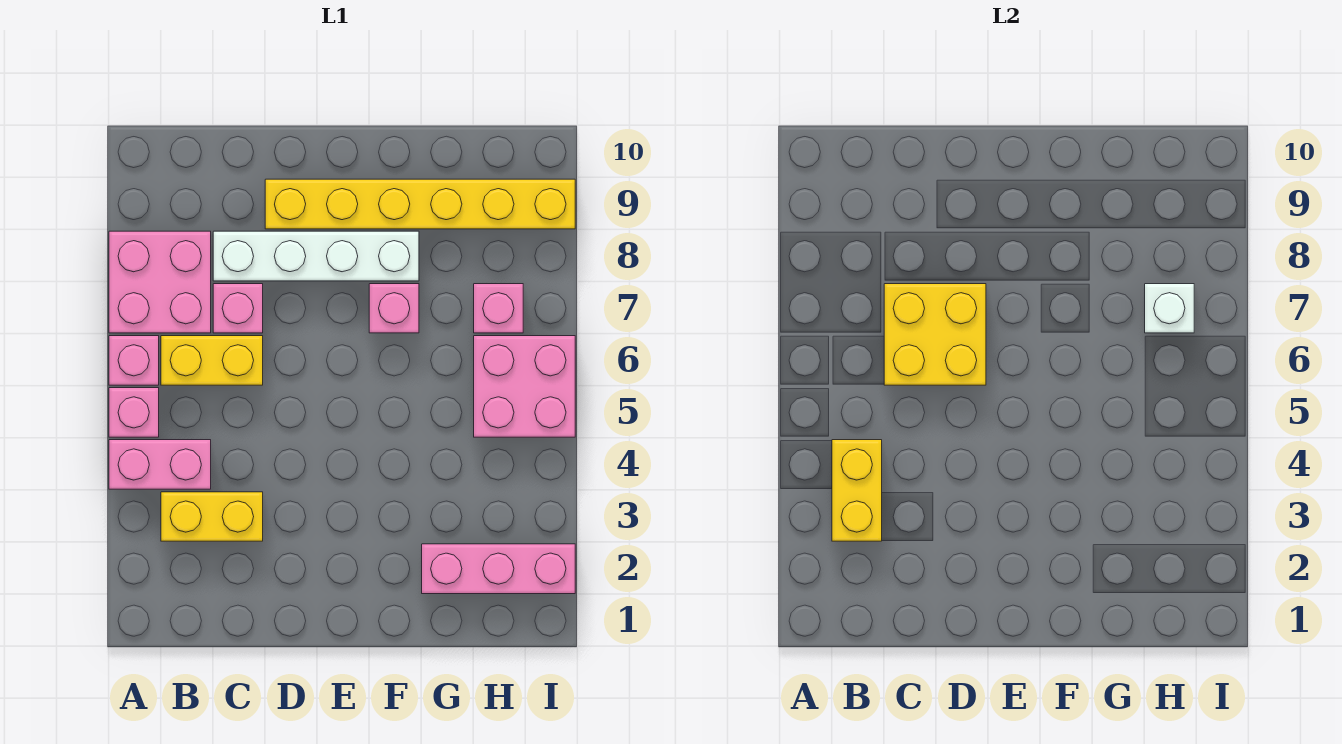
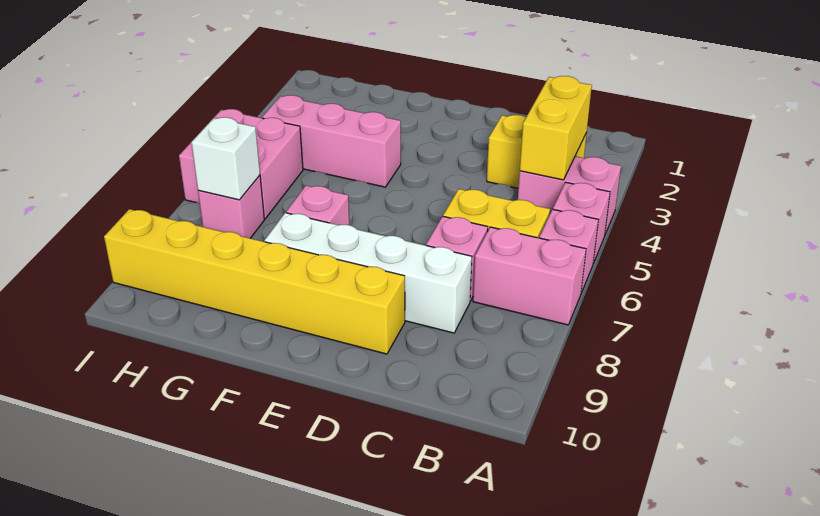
pink 2x2 brick [109,231,211,333] -> pink 1x2 brick [473,227,586,325]
yellow 2x2 brick [884,284,986,385] -> none
pink 1x3 brick [422,544,575,594] -> pink 1x3 brick moved to [262,95,401,187]

